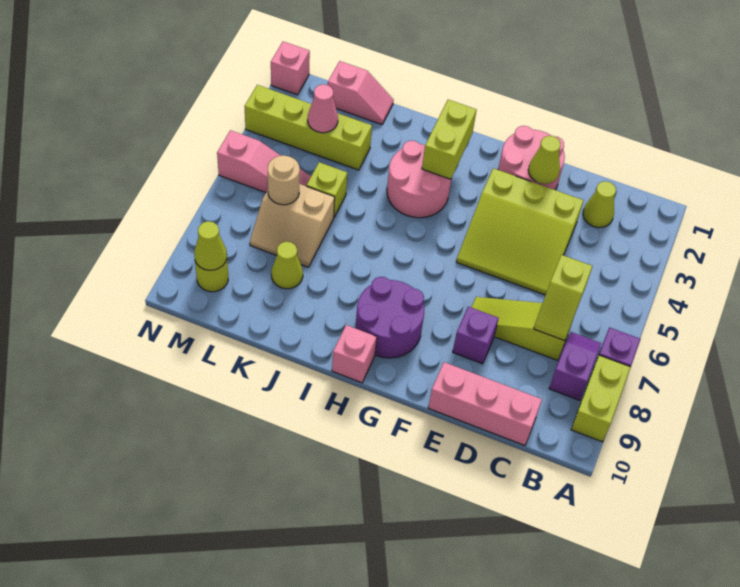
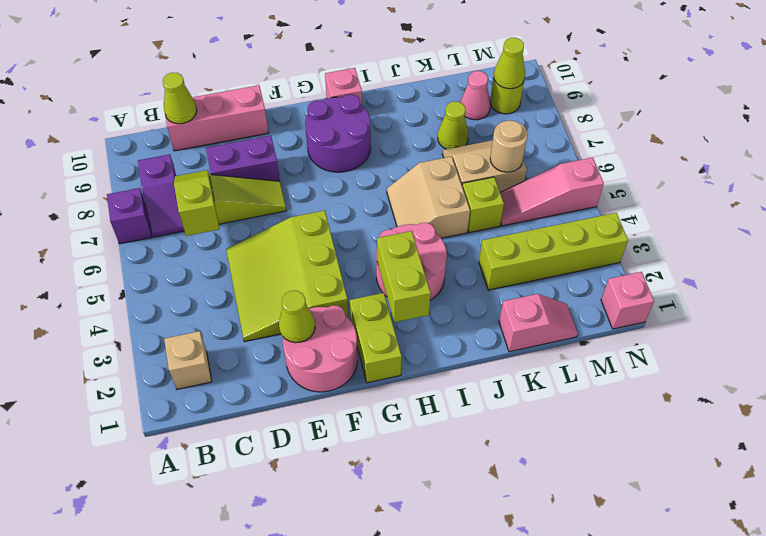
lime 1x2 brick [571,355,631,442] -> lime 1x2 brick moved to [350,293,402,383]
none -> tan 1x1 brick [164,331,212,389]
lime 1x1 cone [583,181,616,228] -> lime 1x1 cone moved to [163,73,197,124]
lime 3x3 slope [456,168,584,295] -> lime 3x3 slope turned to [226,210,349,342]
purple 1x1 brick [453,307,499,364] -> purple 1x2 brick [206,136,280,181]
none -> tan 2x2 slope [387,157,470,238]
pink 1x2 slope [328,61,394,125] -> pink 1x2 slope turned to [499,294,578,352]
pink 1x1 cone [308,84,338,133] -> pink 1x1 cone moved to [460,71,491,120]

